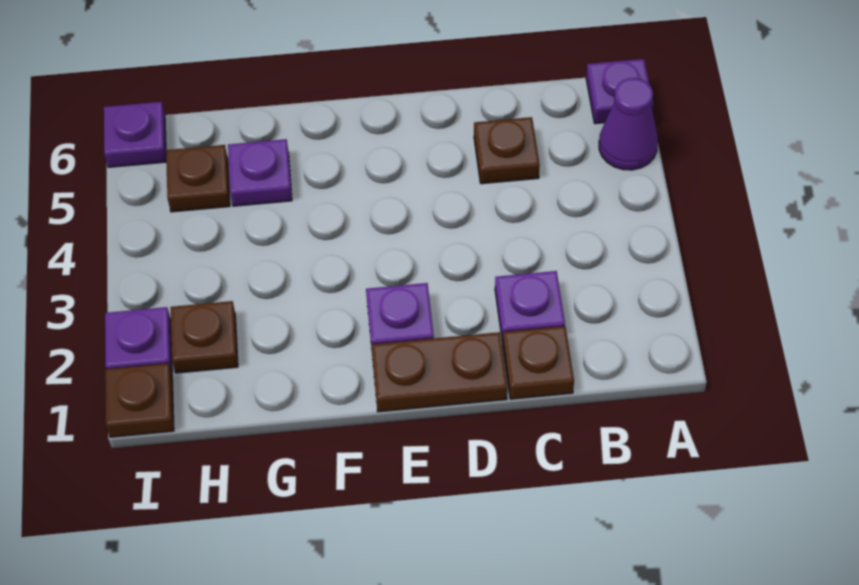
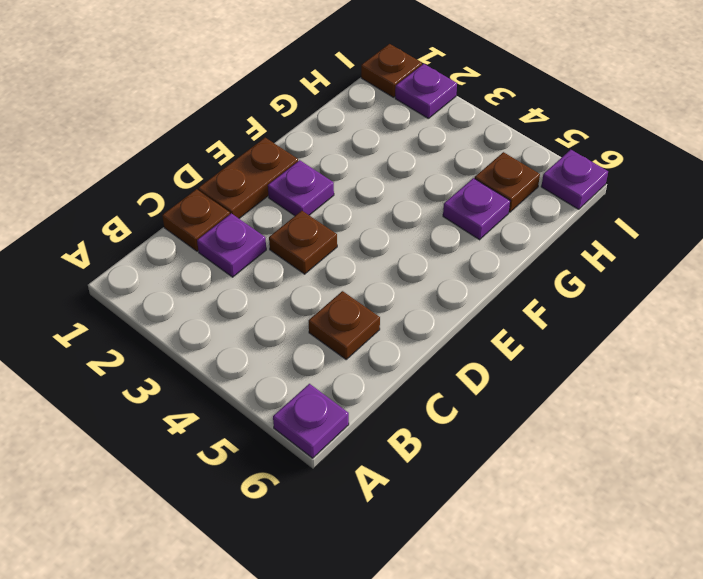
purple 1x1 cone [599,78,658,170] -> none
brown 1x1 plate [171,301,238,373] -> brown 1x1 plate moved to [269,211,337,274]

